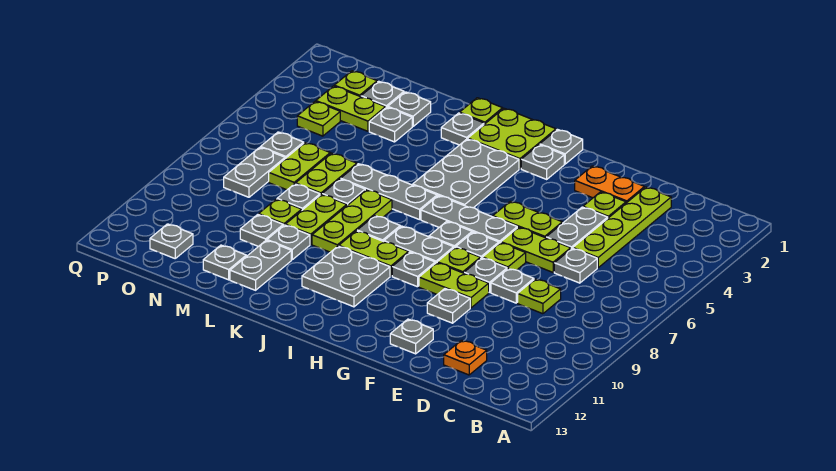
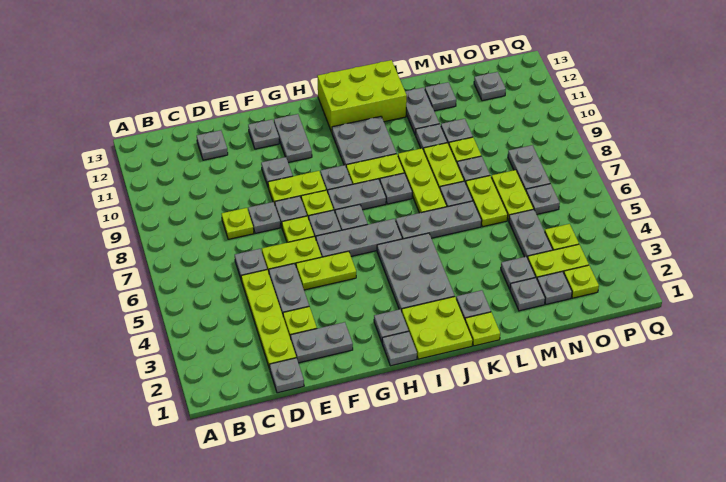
none -> grey 1x1 plate [270,358,304,393]
orange 1x1 plate [444,340,487,375] -> grey 1x1 plate [197,130,228,160]
orange 1x2 plate [575,166,644,203] -> grey 1x2 plate [290,322,353,363]
none -> grey 1x2 plate [274,114,312,163]
none -> lime 2x3 brick [317,60,407,132]
none -> grey 1x2 plate [509,210,553,258]

